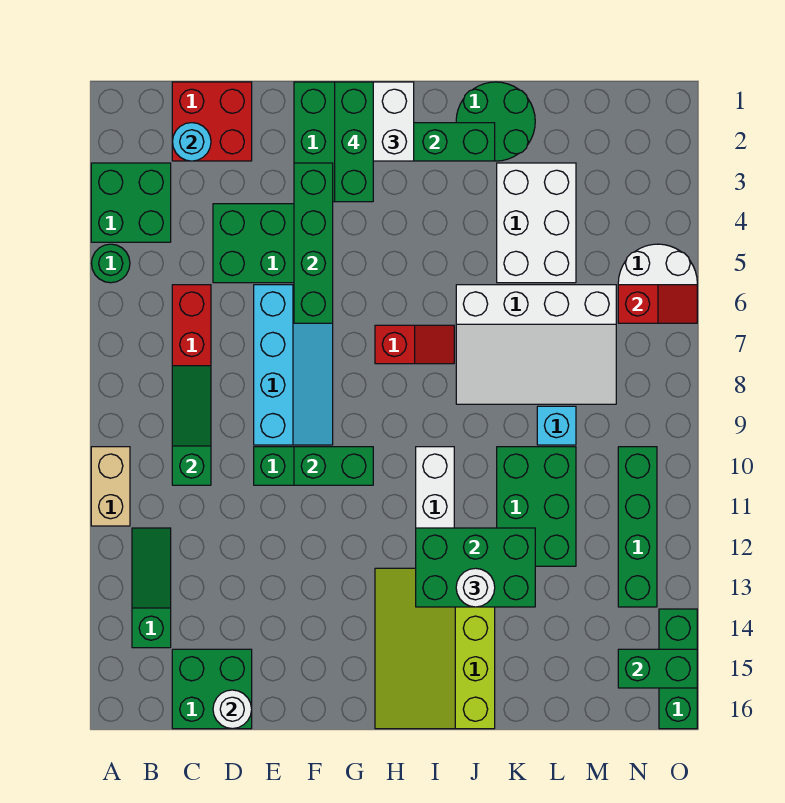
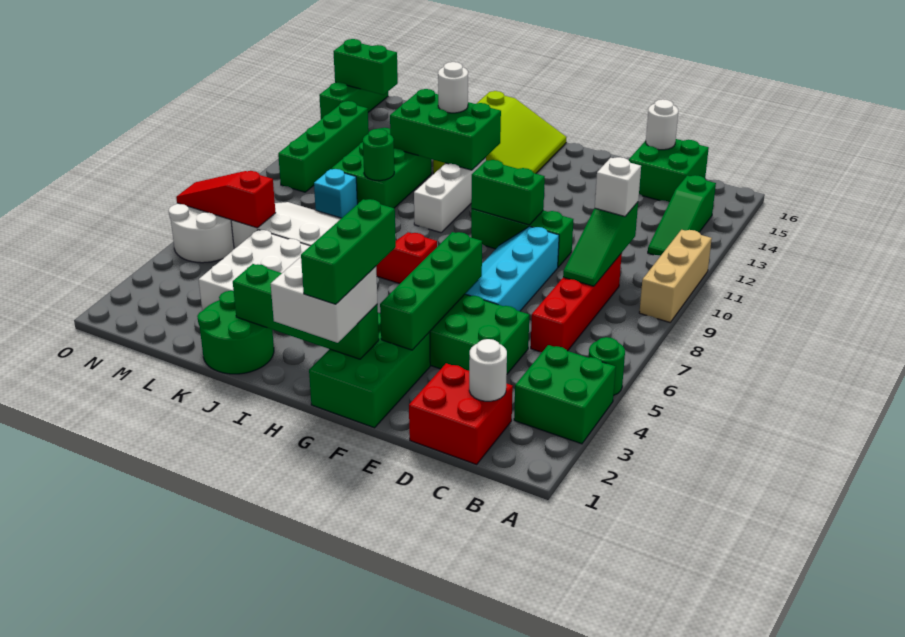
tan 1x2 brick [91,447,130,526] -> tan 1x3 brick [639,230,712,322]
cyan 1x1 round brick [172,123,211,161] -> white 1x1 round brick [469,339,507,401]
none -> white 1x1 brick [595,157,641,216]
none -> green 1x1 round brick [363,129,394,181]
red 1x2 slope [618,285,697,323] -> red 1x3 slope [176,171,276,228]

